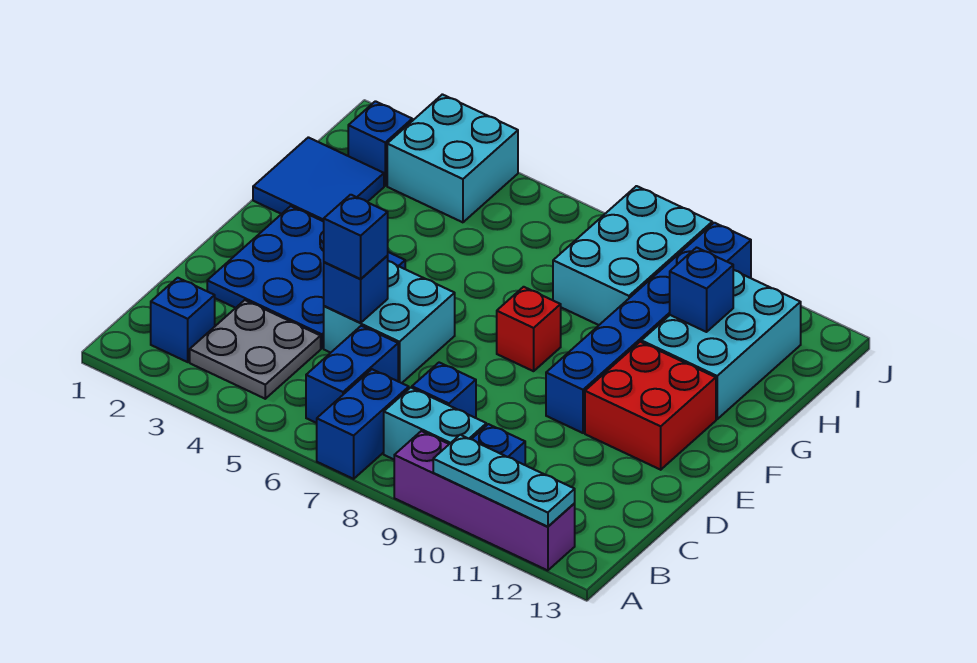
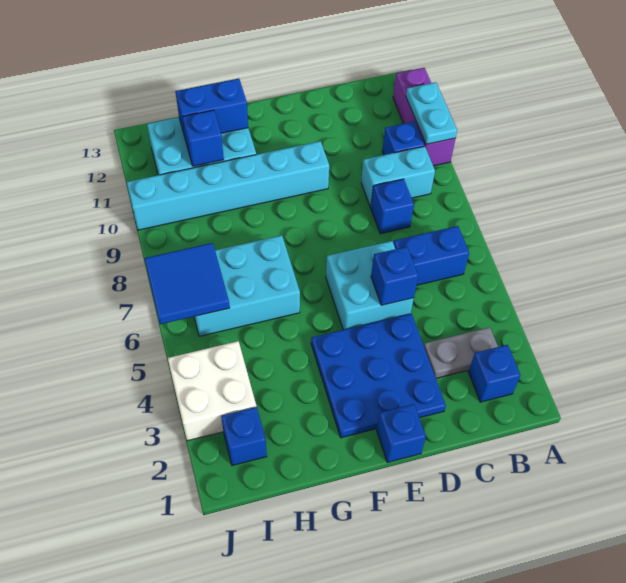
blue 1x2 brick [317,369,409,479] -> blue 1x2 brick moved to [175,79,248,140]
purple 1x4 brick [394,431,575,571] -> purple 1x3 brick [393,68,455,166]
cyan 1x3 plate [433,435,575,527] -> cyan 1x2 plate [406,82,457,144]
grey 2x2 plate [190,300,321,399] -> grey 1x2 plate [424,327,498,378]
cyan 1x2 brick [384,388,486,459] -> cyan 1x2 brick turned to [361,146,435,207]
blue 1x1 brick [324,195,388,279] -> blue 1x1 brick moved to [377,404,426,462]
blue 1x6 brick [546,223,751,433] -> cyan 1x6 brick [127,141,329,230]
red 2x2 brick [585,342,716,470] -> none
red 1x1 brick [497,287,561,371] -> none
blue 2x2 tile [253,137,384,222] -> blue 2x2 tile moved to [144,243,230,324]
cyan 2x3 brick [553,186,712,325] -> cyan 2x3 brick moved to [194,235,300,336]
cyan 2x2 brick [387,94,518,222] -> white 2x2 brick [168,341,256,441]

